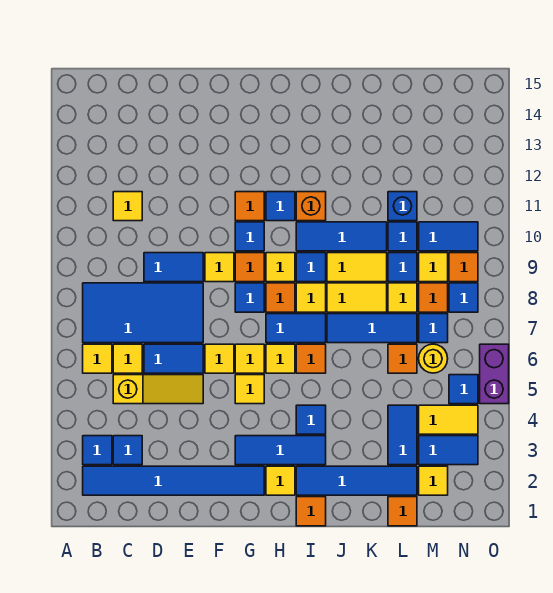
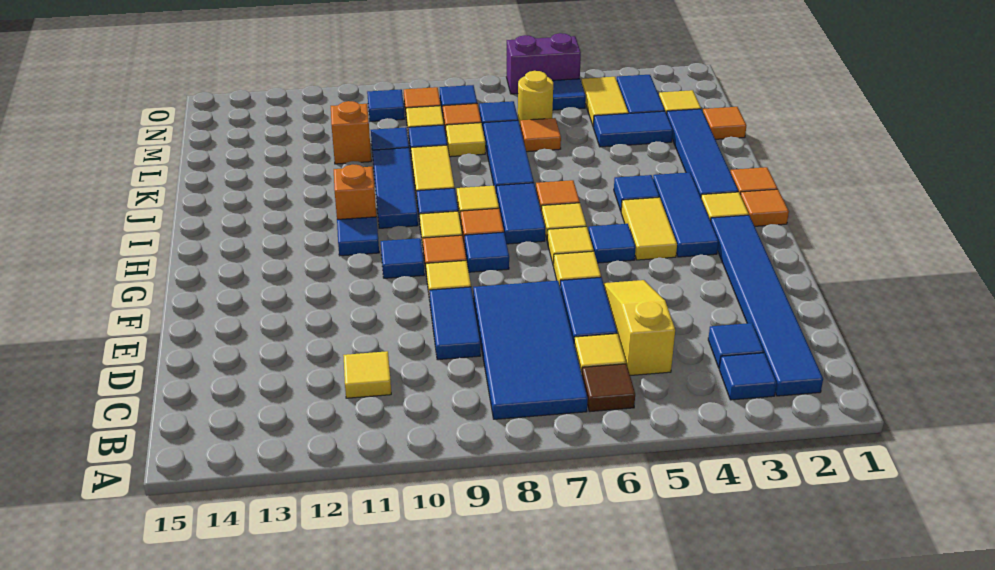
yellow 1x1 tile [83,344,112,373] -> brown 1x1 tile [582,364,635,412]
yellow 1x1 tile [235,375,264,404] -> blue 1x1 tile [589,224,636,263]
orange 1x1 tile [235,192,264,221] -> orange 1x1 tile moved to [741,189,789,226]
yellow 1x2 tile [327,283,387,312] -> yellow 1x2 tile moved to [621,197,677,260]
blue 1x1 brick [388,192,417,221] -> orange 1x1 brick [331,101,371,164]
blue 1x2 tile [419,222,478,251] -> blue 1x1 tile [367,89,405,121]

